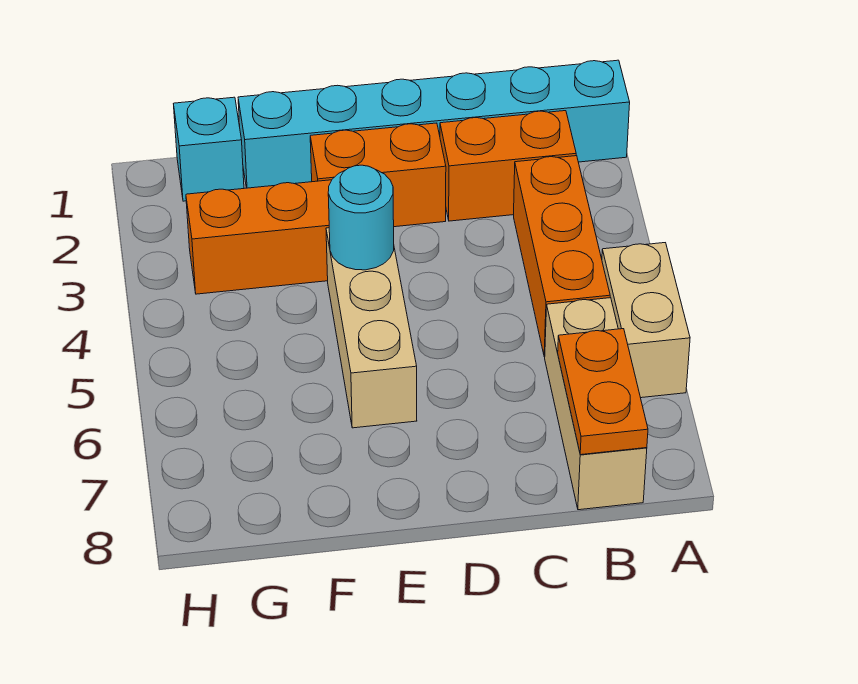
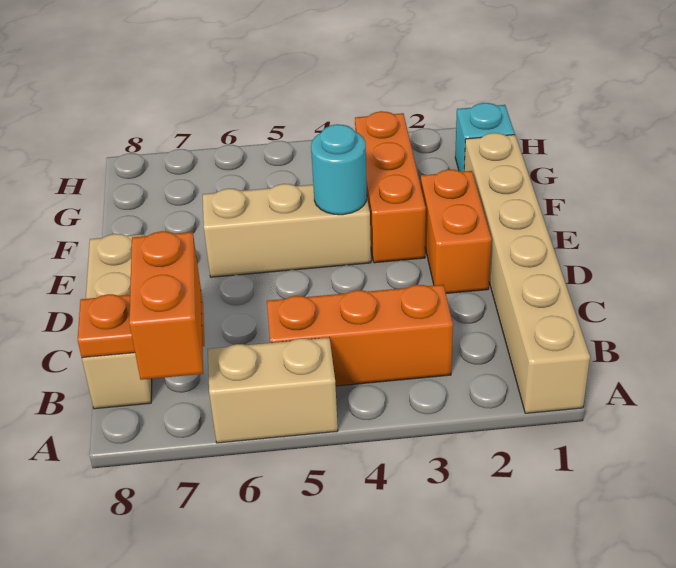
cyan 1x6 brick [238,60,630,188] -> tan 1x6 brick [464,133,590,413]
orange 1x2 brick [440,111,576,221] -> orange 1x2 brick moved to [129,231,203,380]
tan 1x3 brick [545,298,647,510] -> tan 1x3 brick turned to [82,234,152,409]

